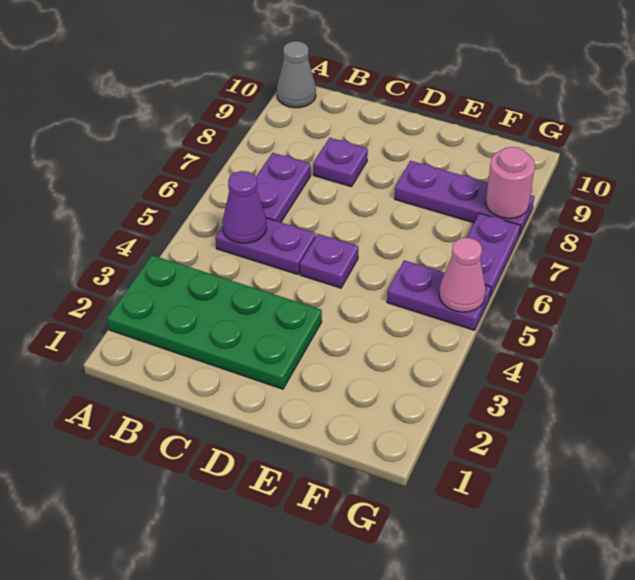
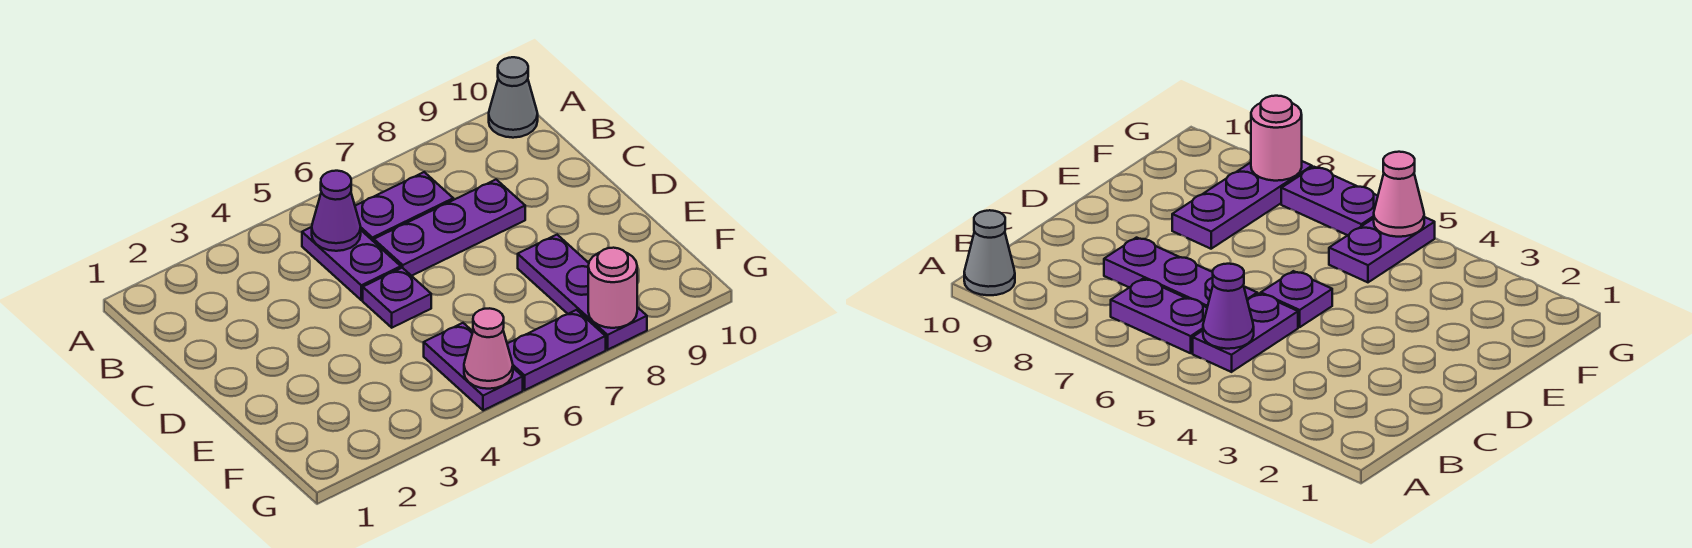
green 2x4 plate [107,255,322,389] -> none
purple 1x1 plate [313,138,368,187] -> purple 1x3 plate [374,180,525,276]

